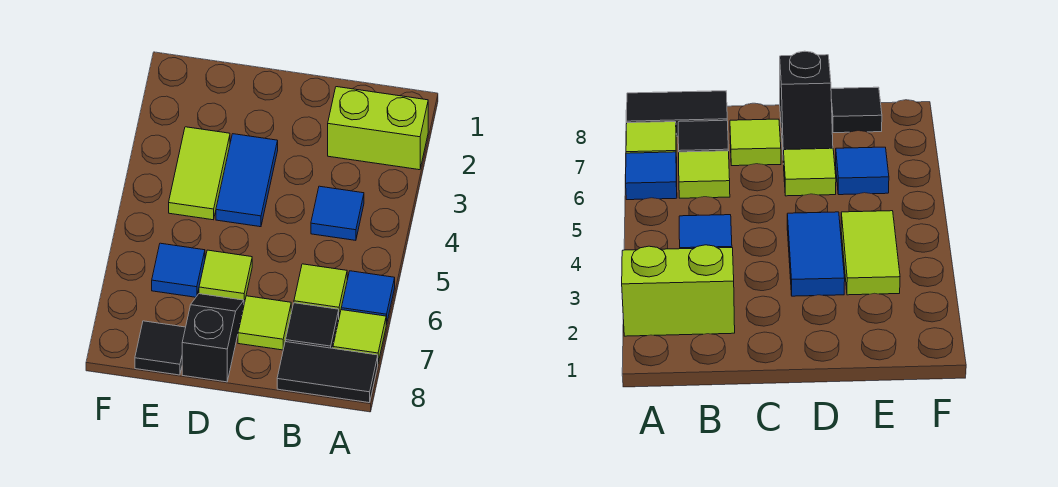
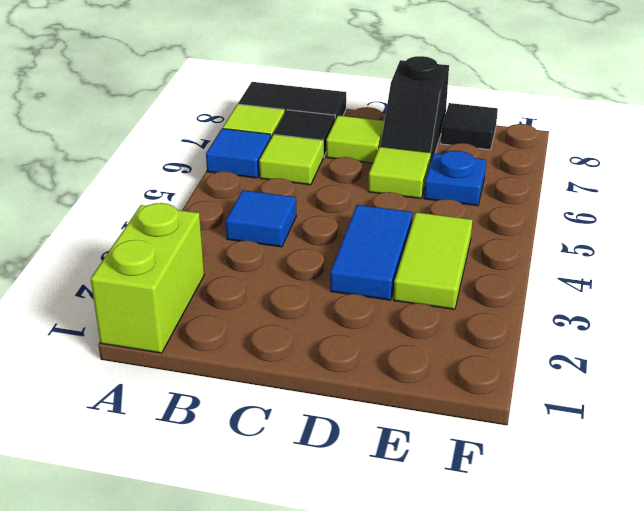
lime 1x2 brick [328,87,428,170] -> lime 1x2 brick turned to [91,203,204,353]
blue 1x1 tile [152,243,205,297] -> blue 1x1 plate [424,151,486,206]

